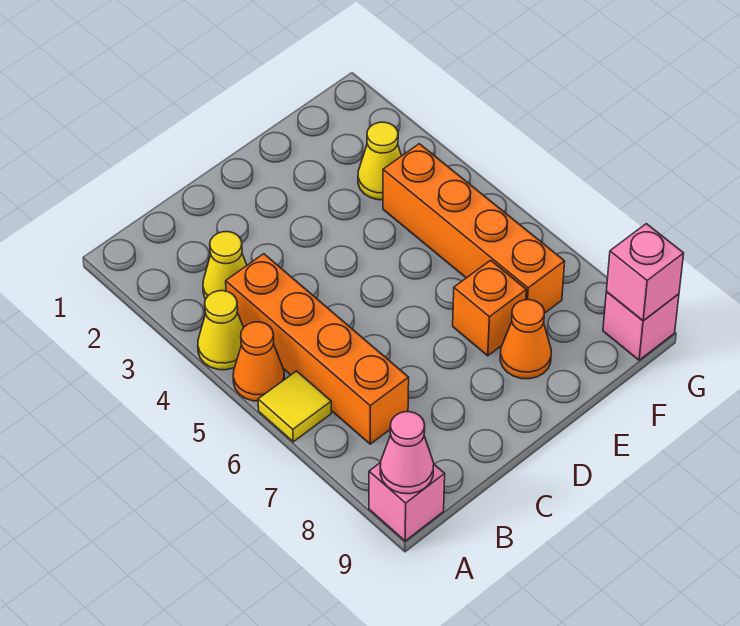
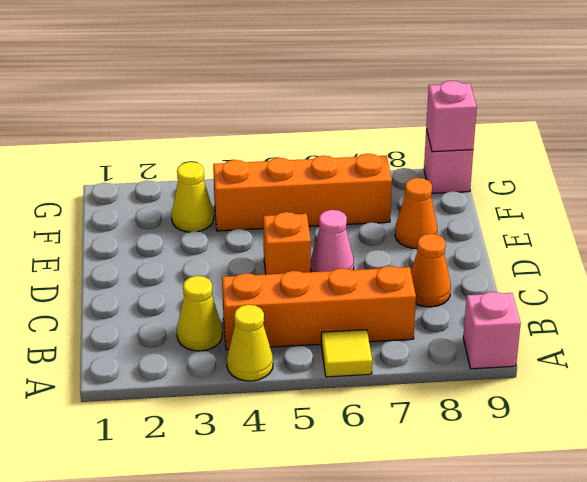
orange 1x1 cone [233,322,284,401] -> orange 1x1 cone moved to [411,234,451,307]
pink 1x1 cone [380,412,434,494] -> pink 1x1 cone moved to [311,210,354,272]
orange 1x1 brick [453,260,526,356] -> orange 1x1 brick moved to [263,212,311,275]

